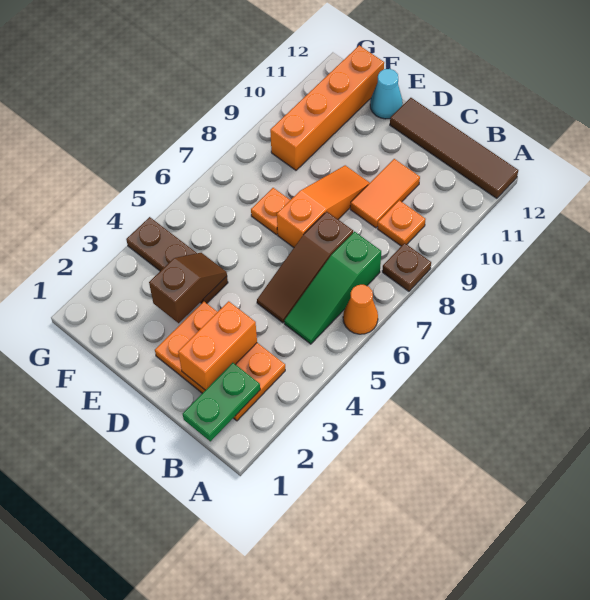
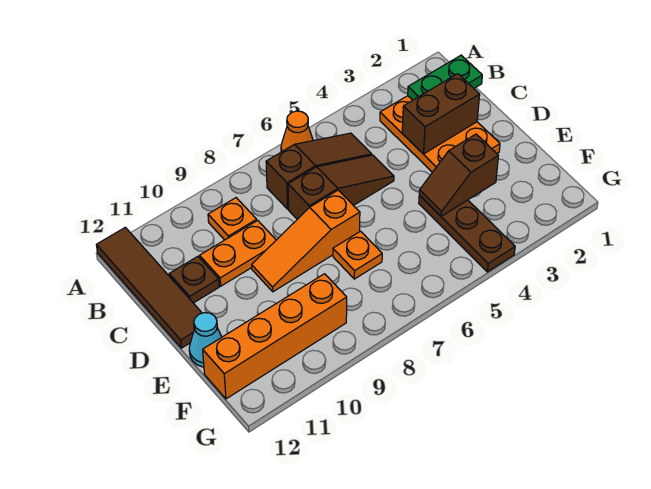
brown 1x1 plate [382,243,431,291] -> brown 1x1 plate moved to [169,256,219,303]
green 1x3 slope [284,232,381,344] -> brown 1x3 slope [266,133,372,209]
orange 1x2 brick [178,301,257,390] -> brown 1x2 brick [402,74,480,154]
orange 1x2 tile [350,159,420,228] -> orange 1x2 plate [200,220,276,286]

